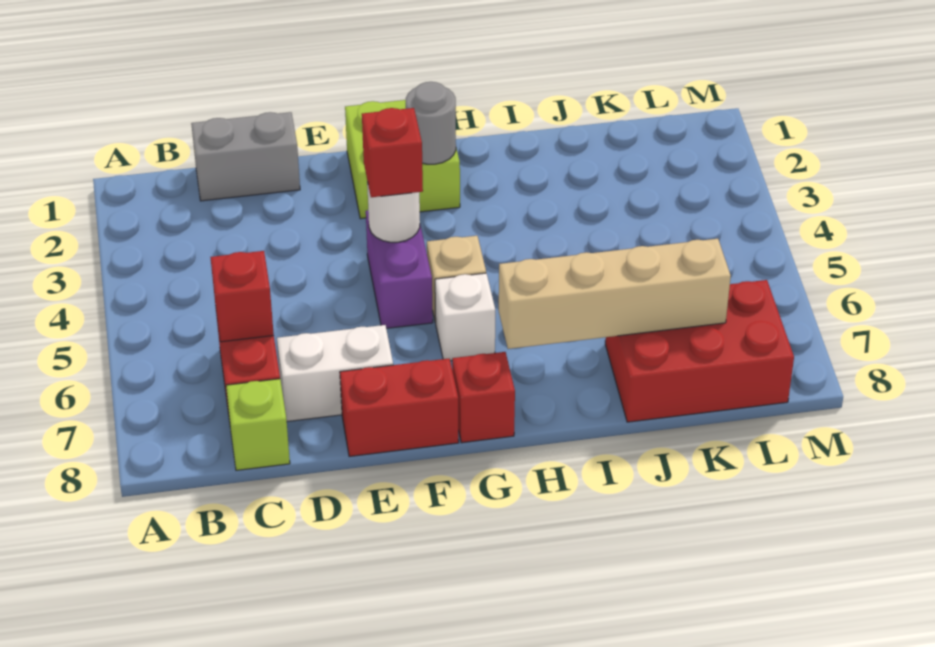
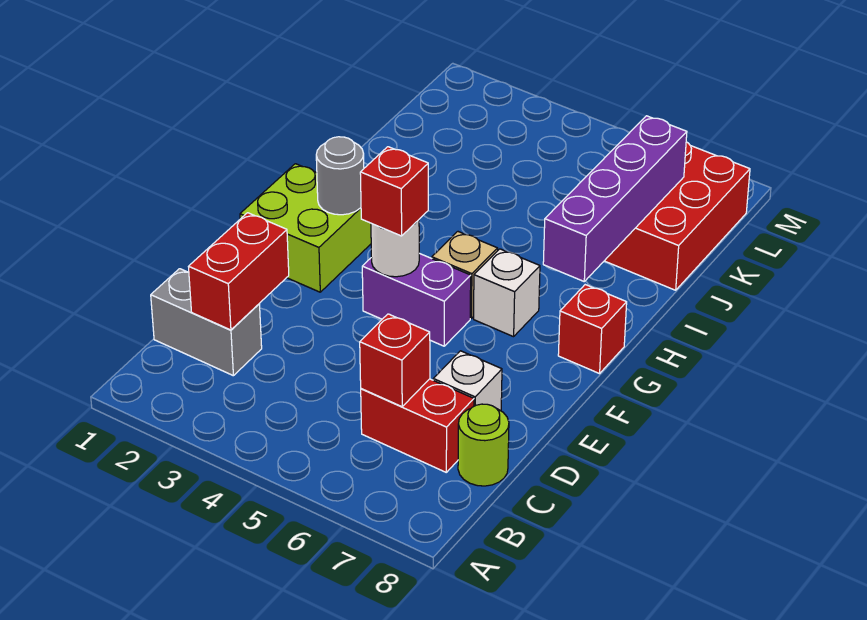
grey 1x2 brick [191,112,300,201] -> grey 1x2 brick turned to [151,269,262,376]
lime 1x1 brick [226,379,290,470] -> lime 1x1 round brick [458,404,509,486]
white 1x2 brick [277,325,393,422] -> white 1x1 brick [433,351,502,411]
red 1x2 brick [340,359,459,457] -> red 1x2 brick moved to [188,213,289,330]
tan 1x4 brick [499,239,731,349] -> purple 1x4 brick [543,116,687,281]

